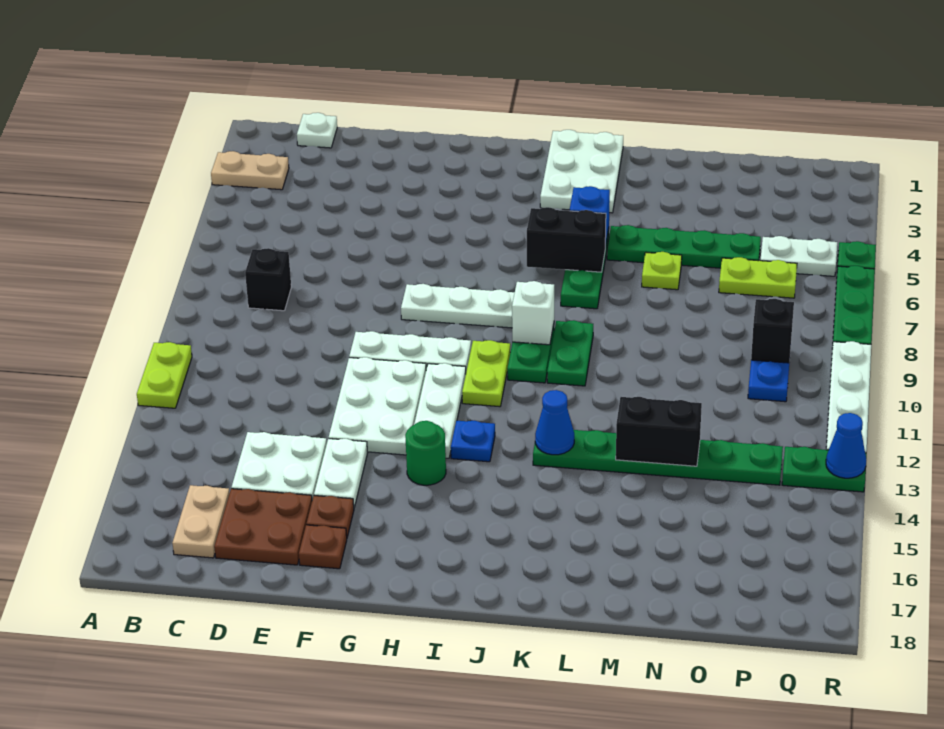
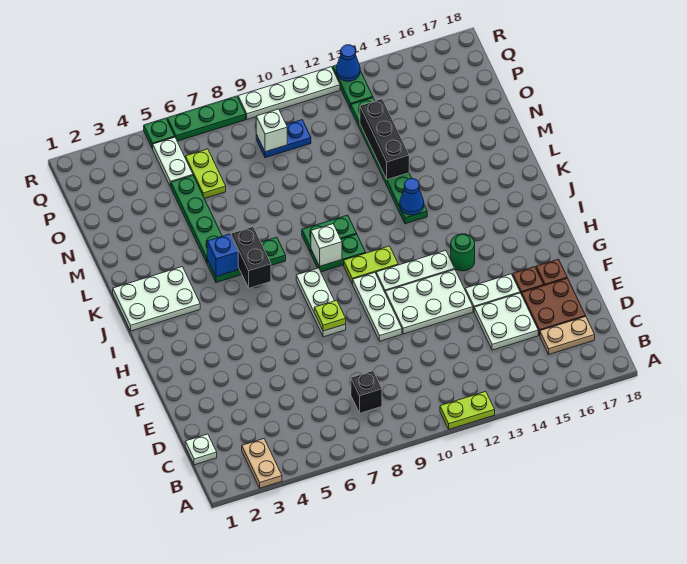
blue 1x1 plate [451,421,495,462] -> none
lime 1x1 plate [642,252,682,290] -> lime 1x1 plate moved to [314,300,346,331]
black 1x2 brick [616,397,702,466] -> black 1x3 brick [360,99,409,180]
black 1x1 brick [751,299,794,363] -> white 1x1 brick [256,109,287,152]

